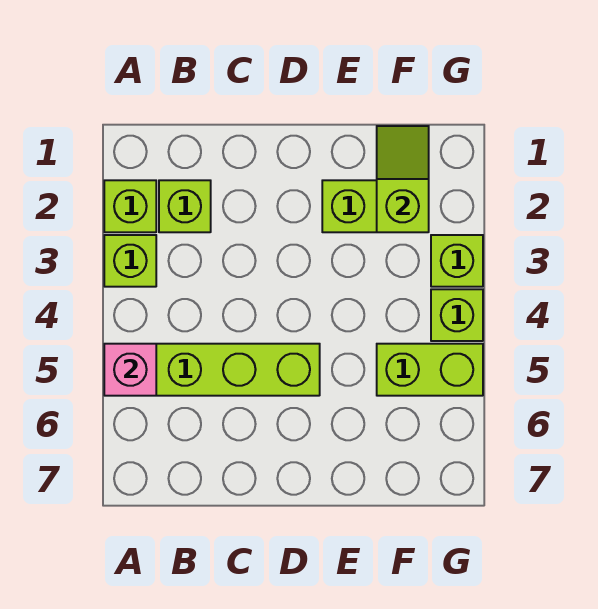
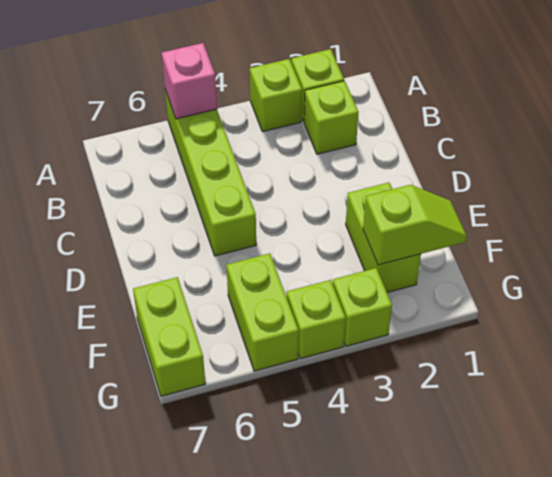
none -> lime 1x2 brick [133,277,205,396]

